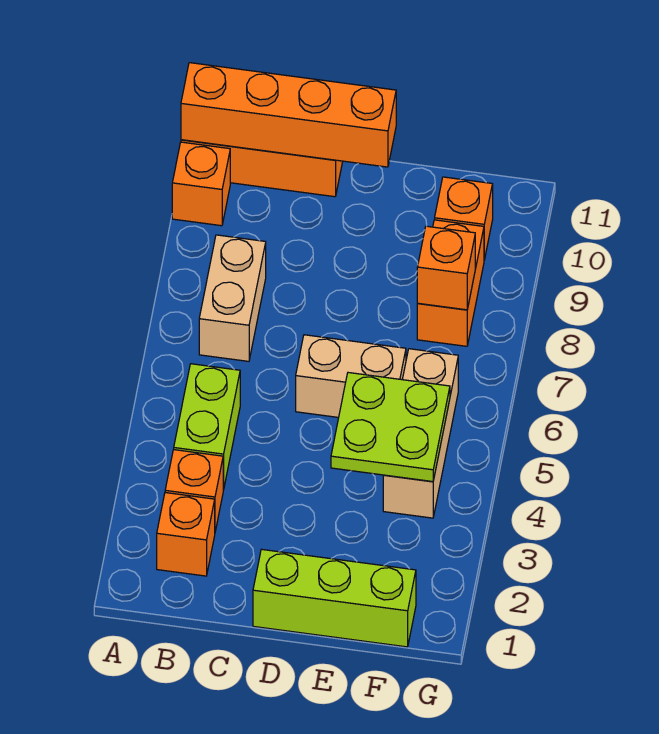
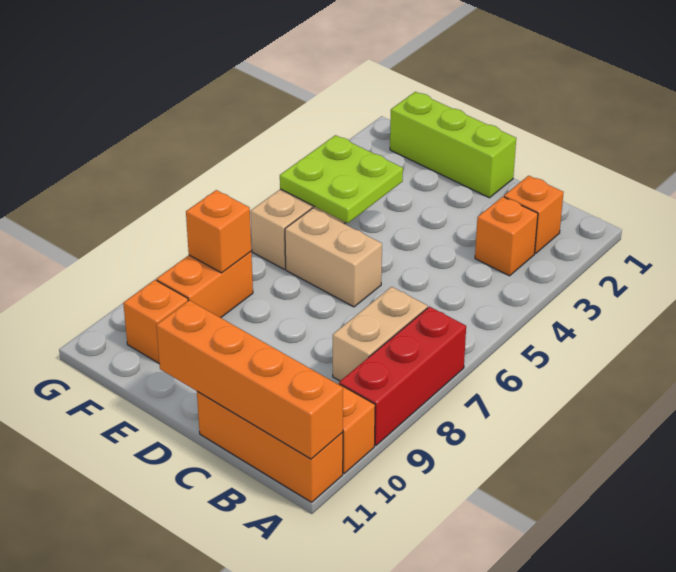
none -> red 1x3 brick [339,307,466,446]
lime 1x2 brick [174,364,240,490] -> none

